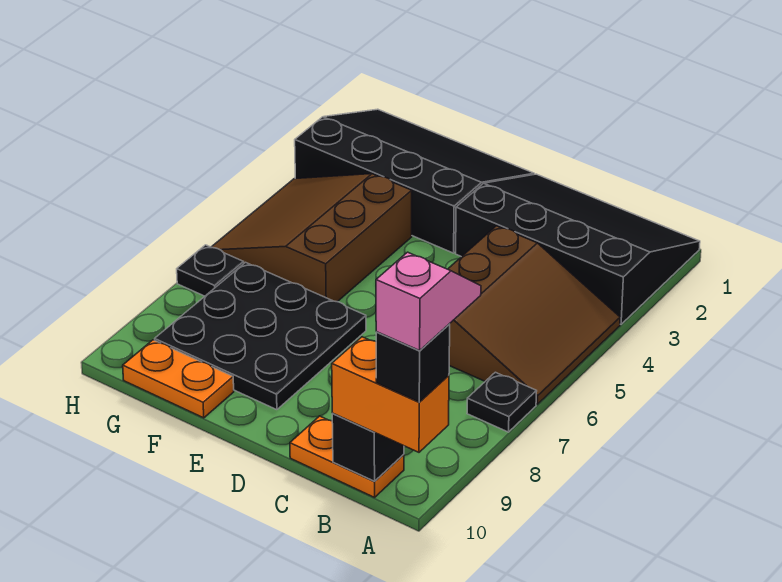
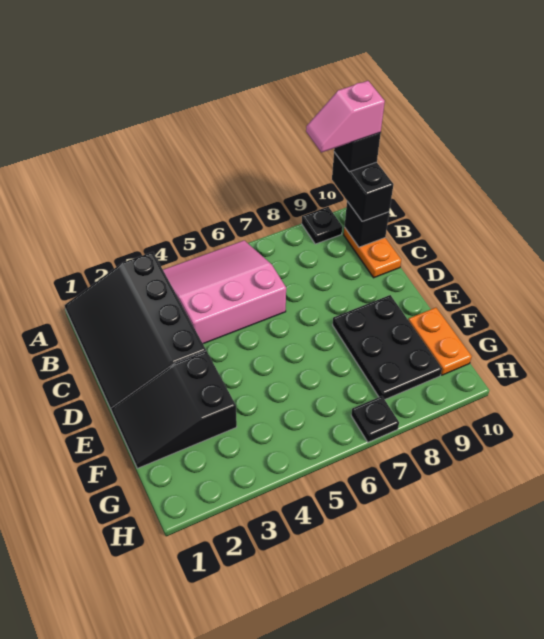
brown 3x3 slope [448,226,620,404] -> pink 3x3 slope [163,241,286,344]
black 1x1 plate [467,372,537,432] -> black 1x1 plate moved to [302,207,342,244]
orange 1x2 brick [332,337,449,452] -> black 1x2 brick [332,152,394,221]
black 3x4 slope [295,109,534,253] -> black 2x3 slope [111,351,237,468]
black 3x3 plate [155,262,366,410] -> black 2x3 plate [333,295,442,400]
brown 3x3 slope [212,174,412,302] -> none

